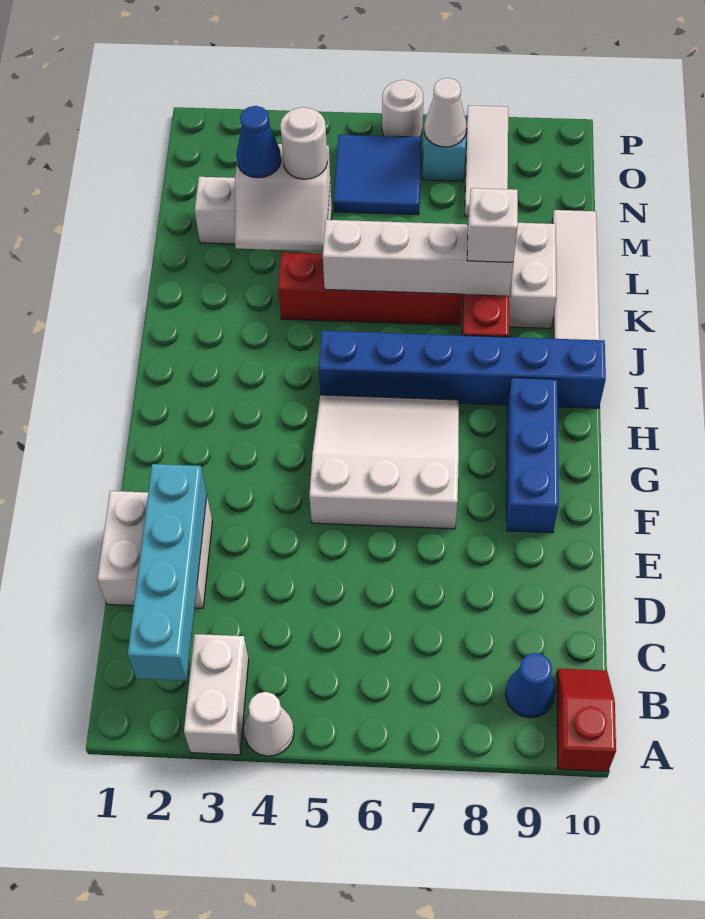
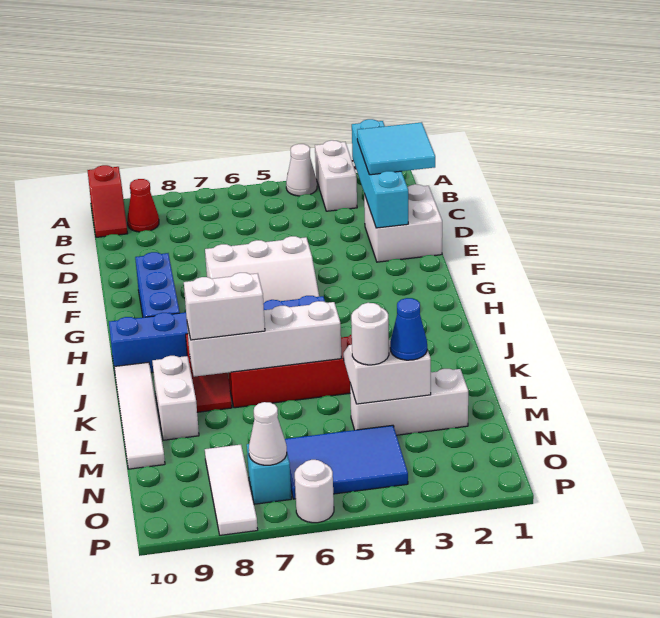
blue 1x1 cone [505,653,555,718] -> red 1x1 cone [127,179,159,232]
none -> cyan 2x2 tile [357,122,435,175]
white 1x1 brick [467,188,518,262] -> white 1x2 brick [184,273,265,340]
blue 2x2 tile [334,135,422,215] -> blue 2x3 tile [285,425,408,499]

